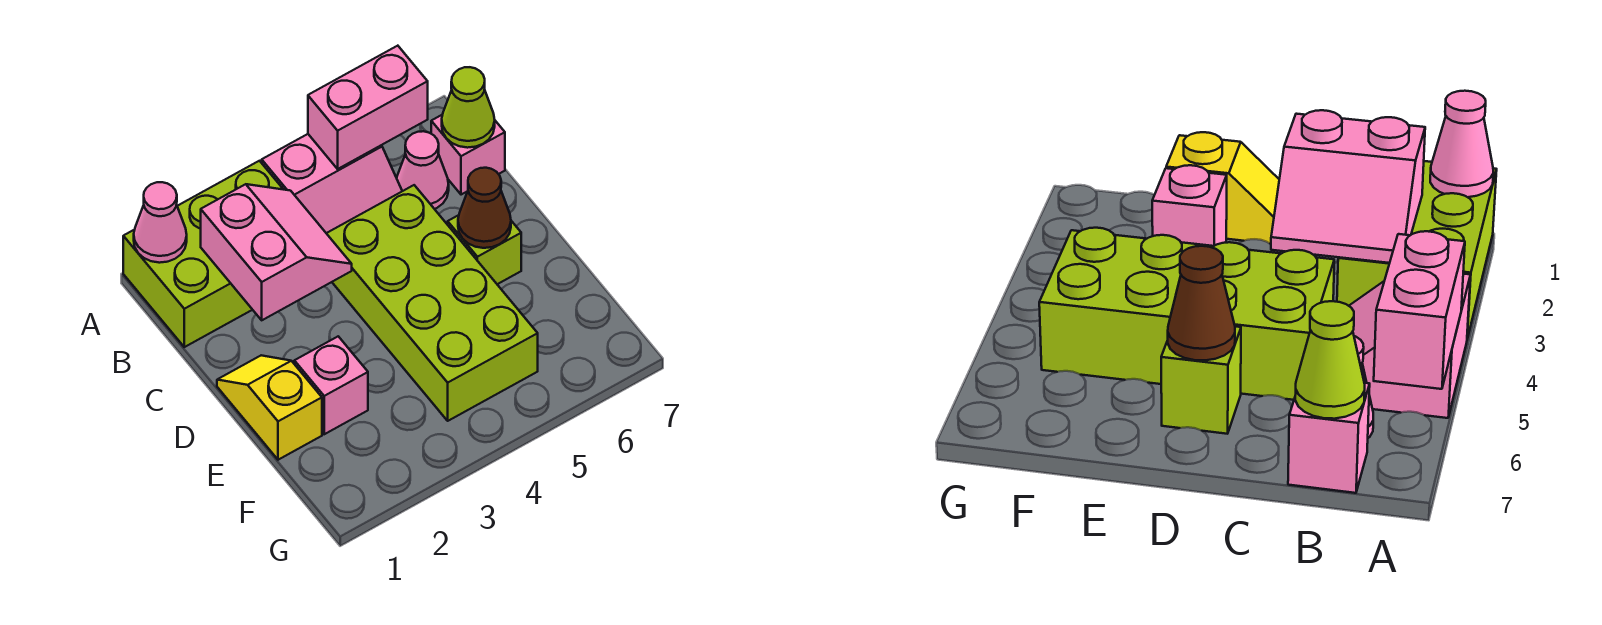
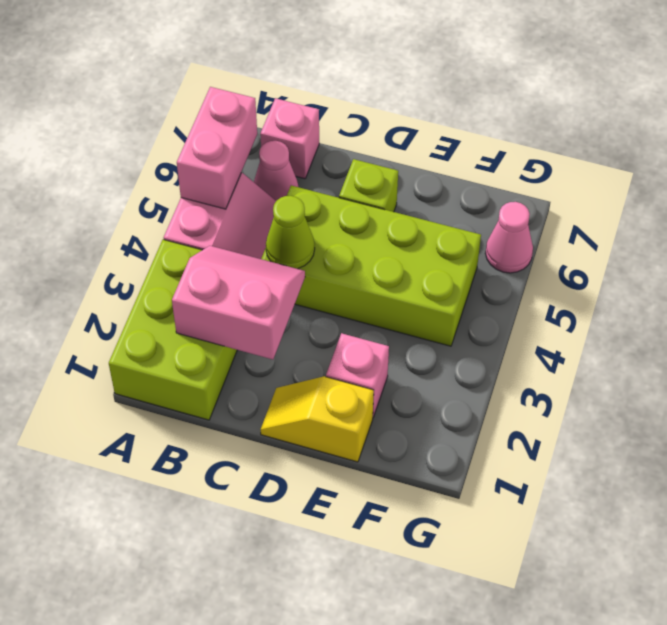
pink 1x1 cone [134,182,187,263] -> pink 1x1 cone moved to [486,202,533,273]
lime 1x1 cone [442,67,495,148] -> lime 1x1 cone moved to [266,196,315,269]
brown 1x1 cone [458,168,511,248] -> none

